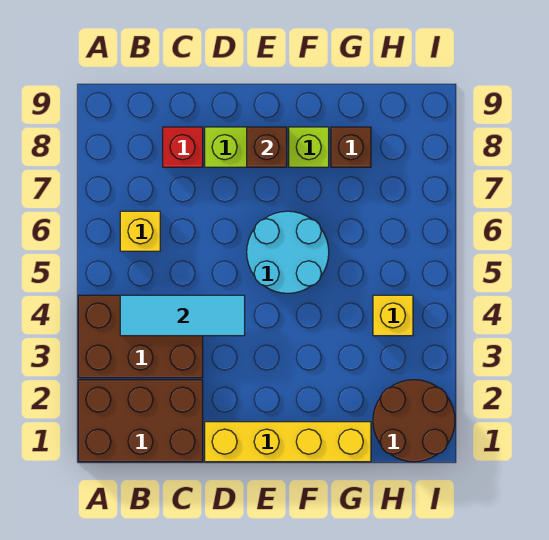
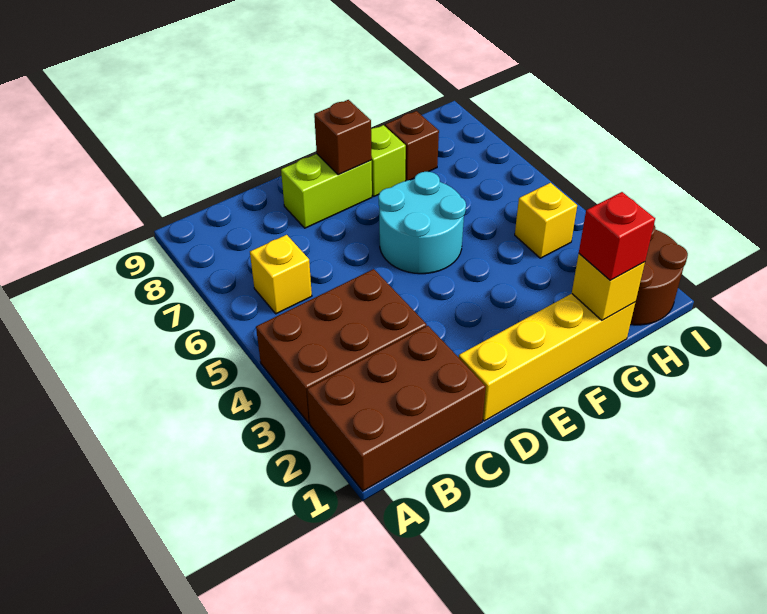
cyan 1x3 tile [120,295,245,336] -> none
red 1x1 brick [163,127,203,167] -> red 1x1 brick moved to [579,192,655,280]
none -> yellow 1x1 brick [572,254,645,320]

